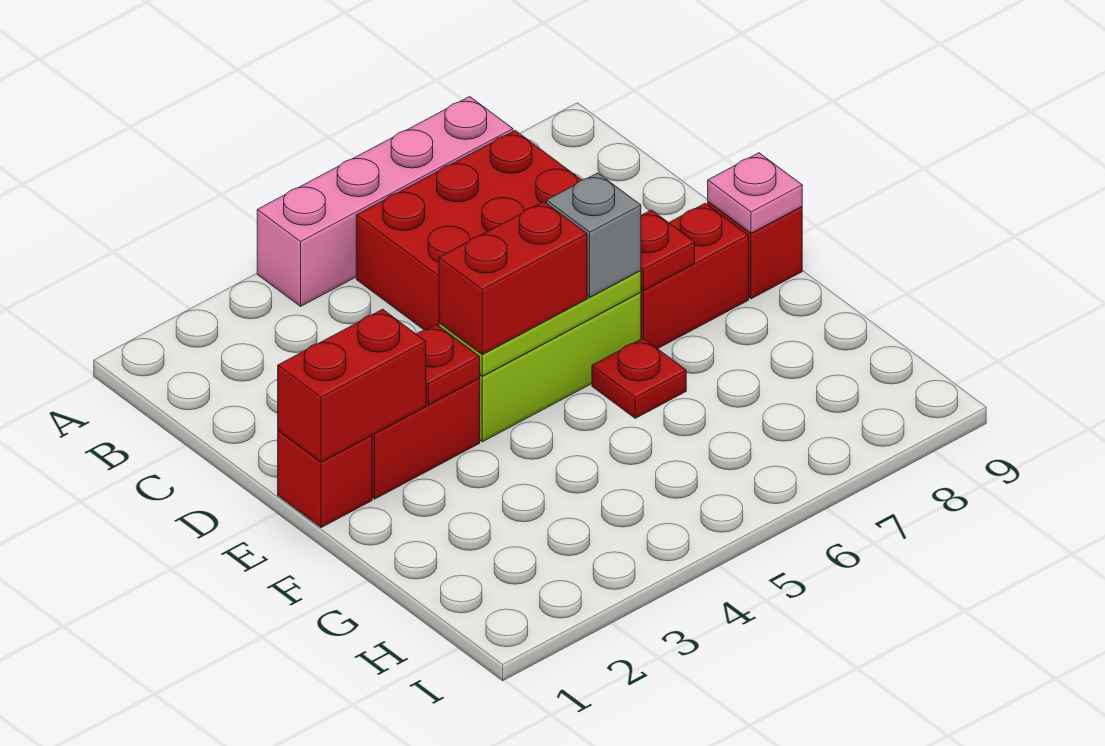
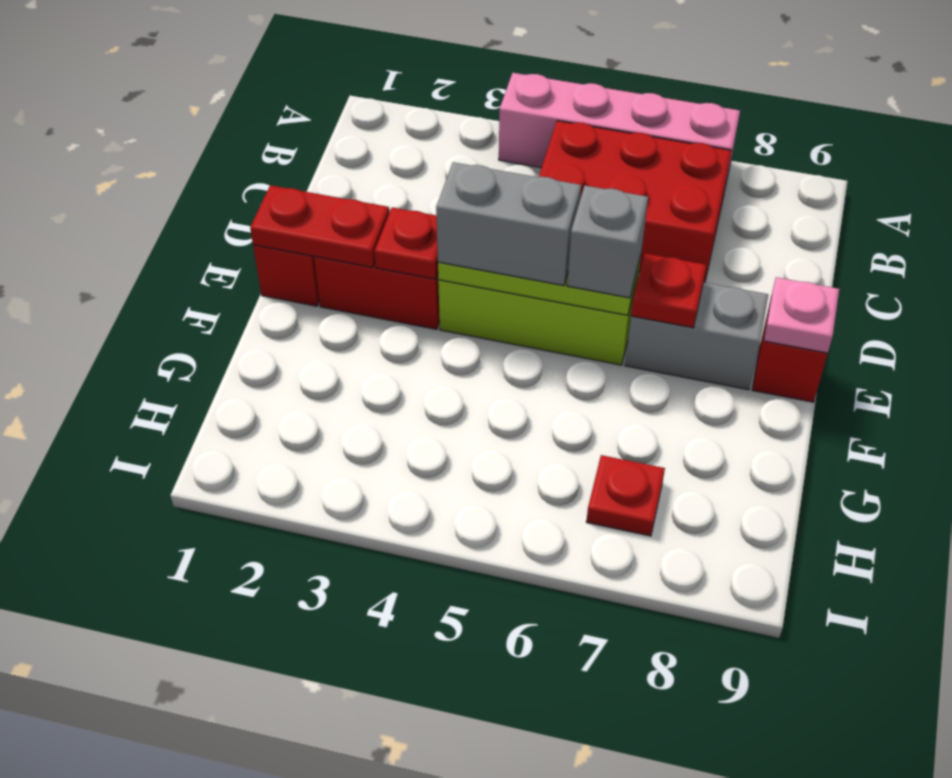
red 1x2 brick [278,309,426,462] -> red 1x2 plate [250,185,389,267]
red 1x2 brick [439,202,587,354] -> grey 1x2 brick [436,162,581,286]
red 1x2 brick [641,203,749,349] -> grey 1x2 brick [625,282,768,390]
red 1x1 plate [592,338,686,418] -> red 1x1 plate moved to [586,455,665,536]

